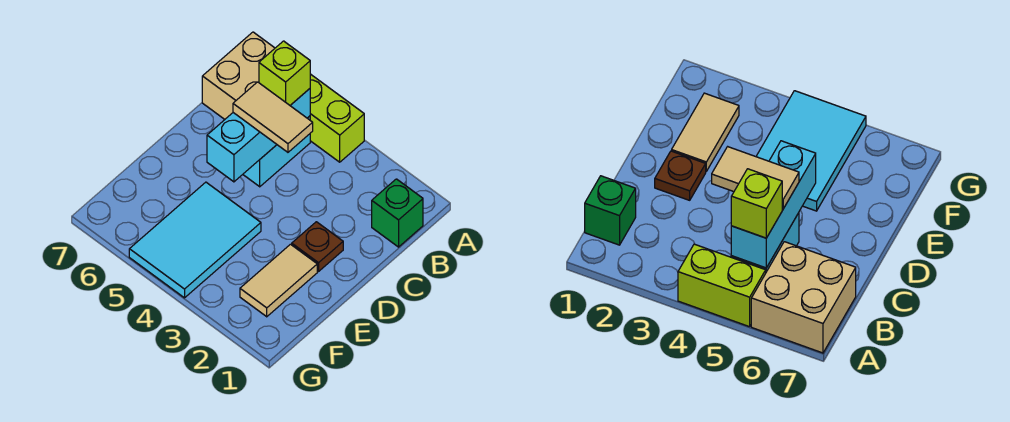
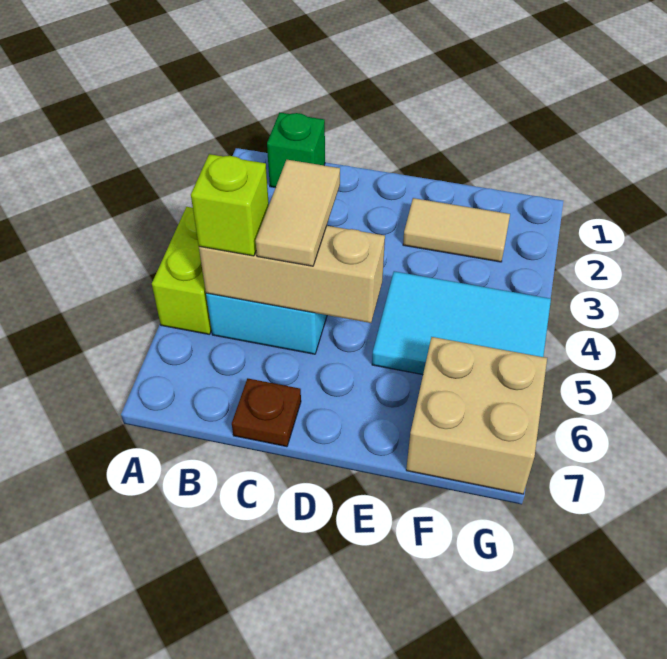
tan 2x2 brick [202,32,275,119] -> tan 2x2 brick moved to [406,337,547,494]
cyan 1x3 brick [207,89,310,182] -> tan 1x3 brick [199,226,385,323]
brown 1x1 plate [292,222,343,271] -> brown 1x1 plate moved to [232,378,301,447]

